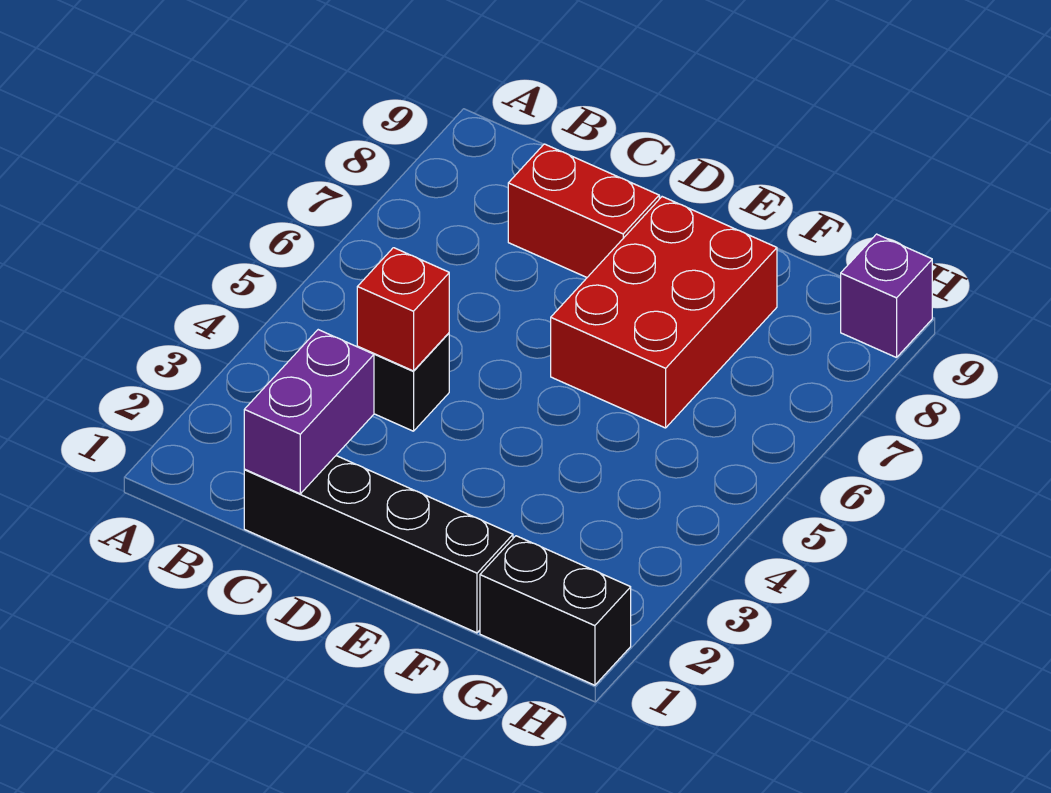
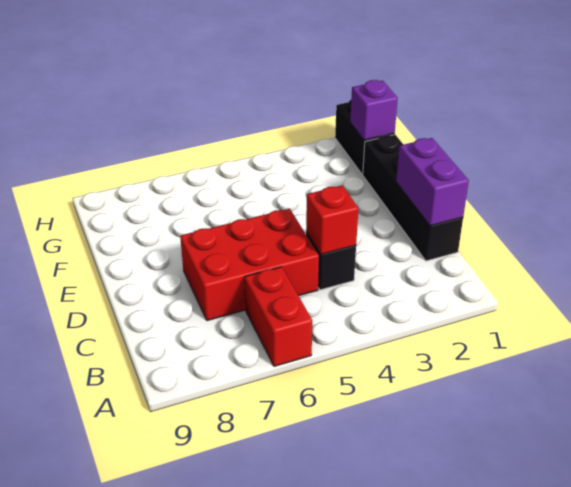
purple 1x2 brick [244,330,374,494] -> purple 1x2 brick turned to [396,138,469,226]
red 1x2 brick [508,144,659,277] -> red 1x2 brick moved to [245,267,312,366]
red 2x3 brick [551,197,777,428] -> red 2x3 brick moved to [180,209,319,321]
purple 1x1 brick [841,234,932,358] -> purple 1x1 brick moved to [350,80,398,140]

